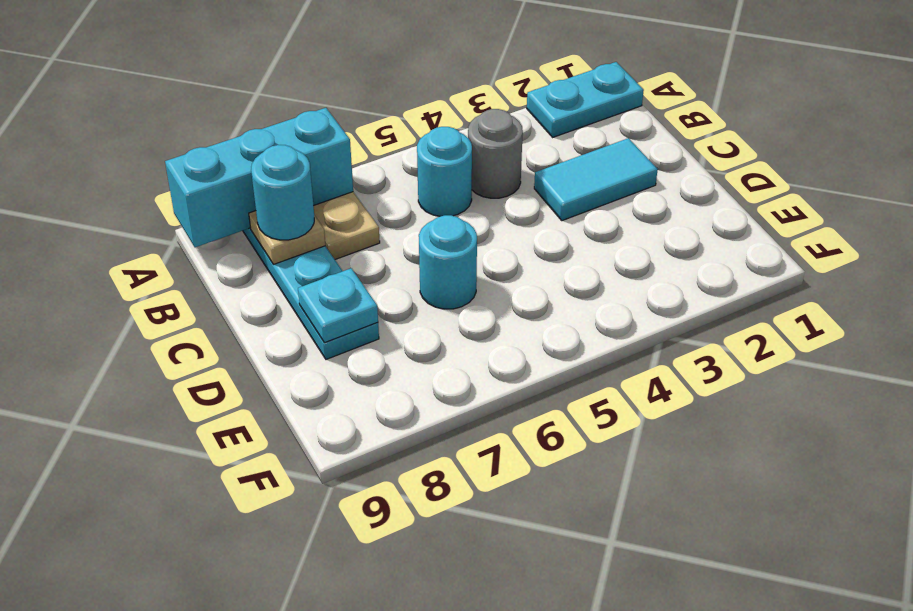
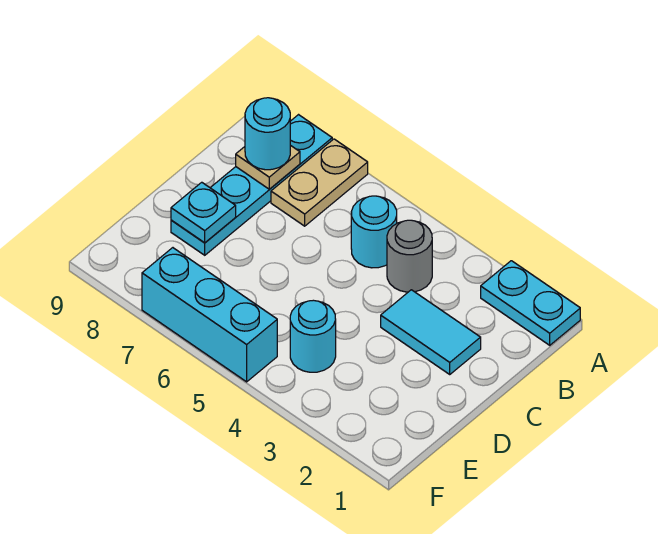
cyan 1x3 brick [165,108,353,247] -> cyan 1x3 brick moved to [142,248,277,382]
cyan 1x1 round brick [419,215,477,309] -> cyan 1x1 round brick moved to [290,300,336,372]

